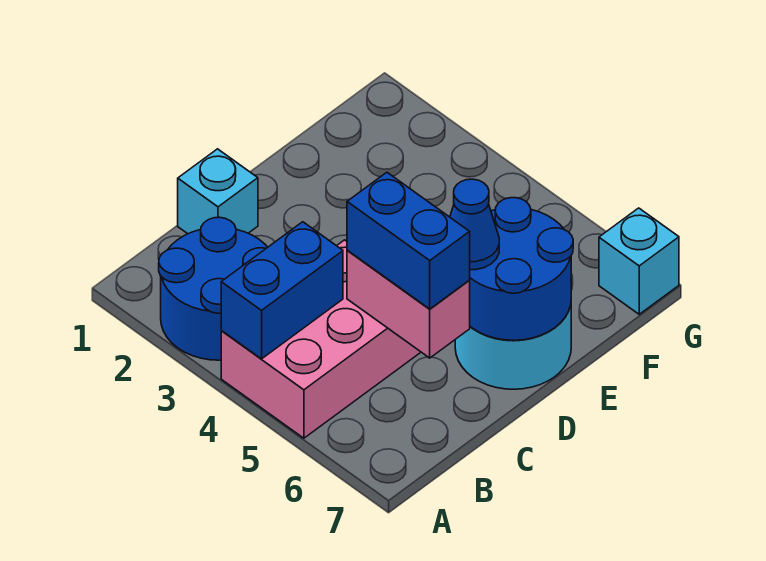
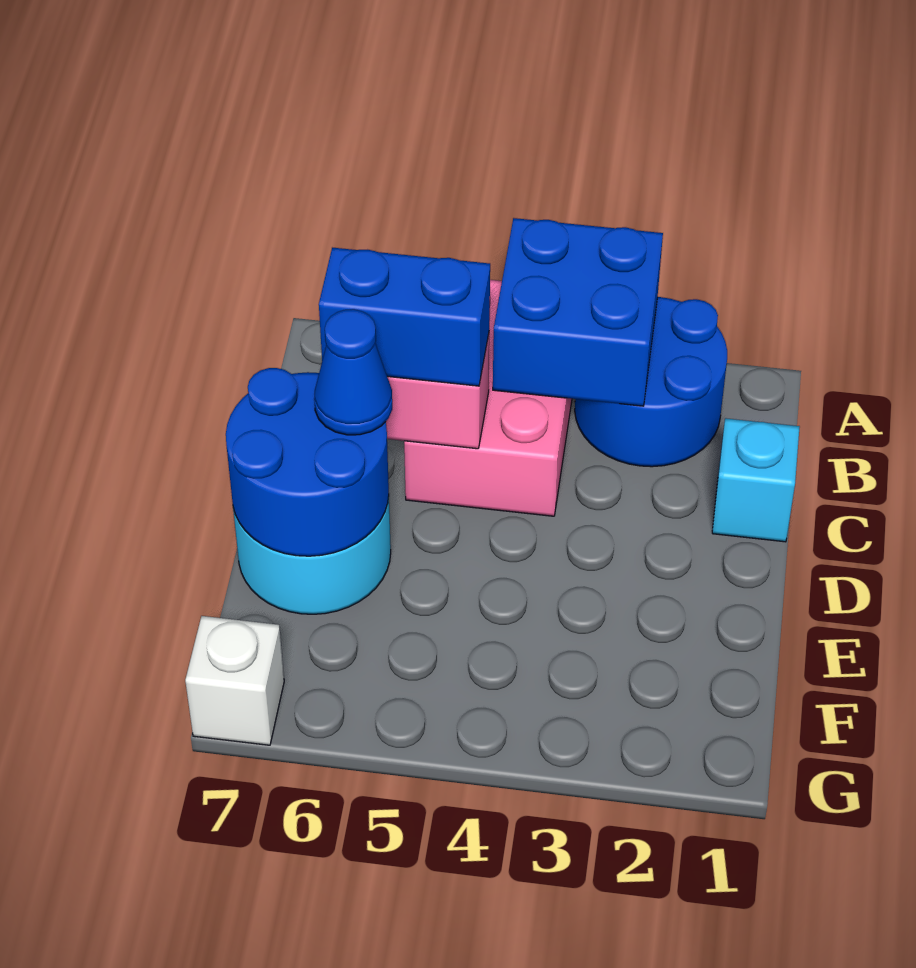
blue 1x2 brick [221,222,343,359] -> blue 2x2 brick [493,218,663,406]
cyan 1x1 brick [599,208,679,314] -> white 1x1 brick [185,616,284,745]

